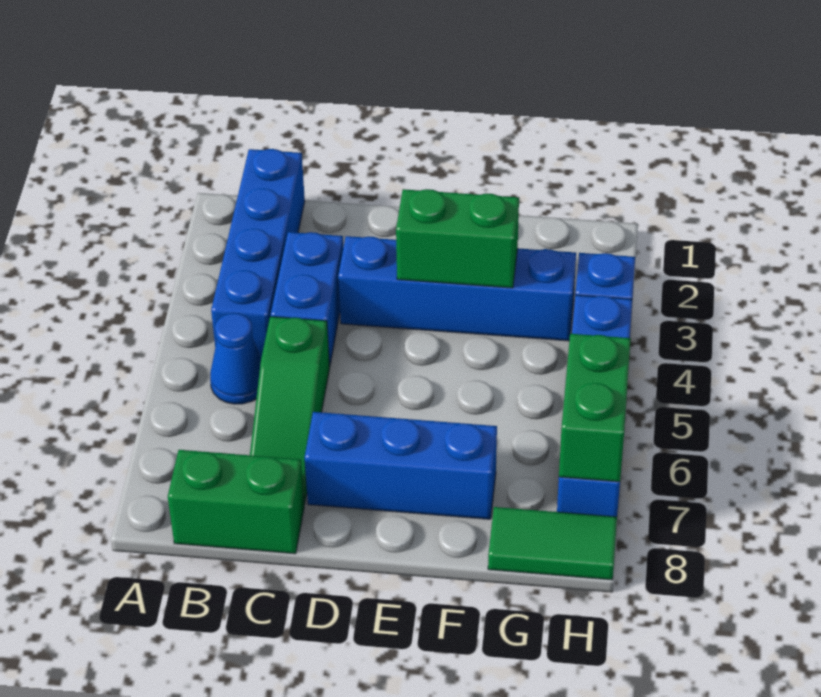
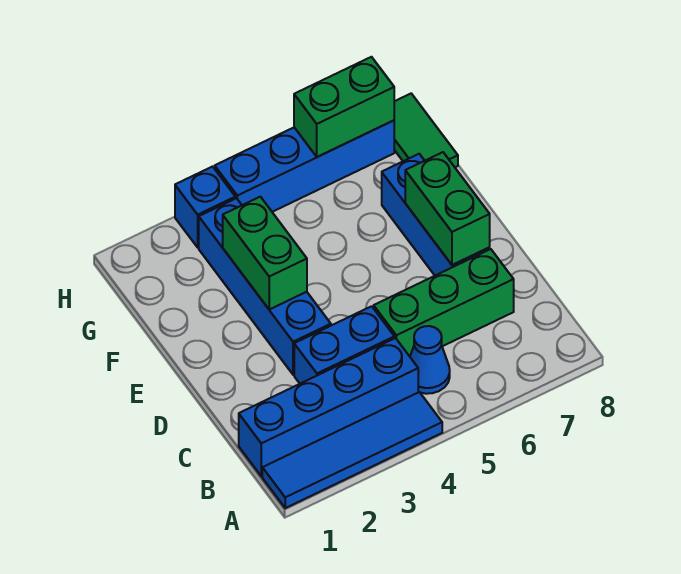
none -> blue 1x4 tile [262,392,442,508]
green 1x2 brick [168,450,304,554] -> green 1x2 brick moved to [405,152,490,265]
green 1x3 slope [250,316,330,504] -> green 1x3 brick [374,249,514,356]

